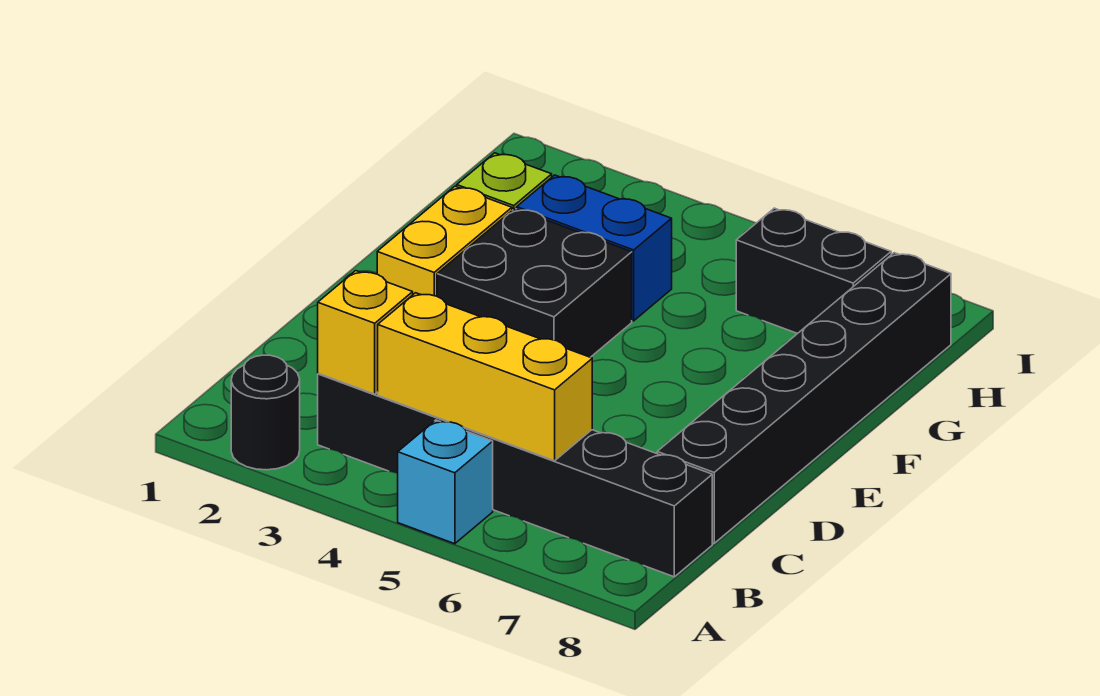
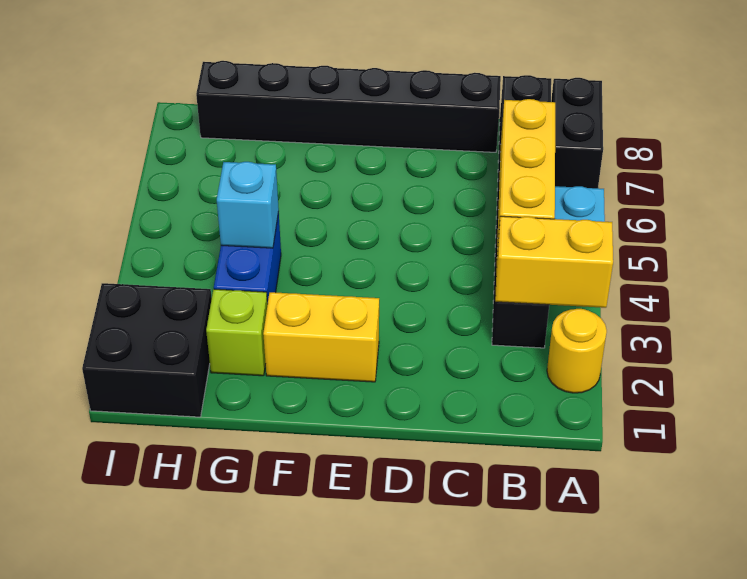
black 1x1 round brick [231,355,300,470] -> yellow 1x1 round brick [547,309,607,393]
yellow 1x1 brick [318,271,413,394] -> yellow 1x2 brick [495,216,613,308]
black 2x2 brick [437,209,632,357] -> black 2x2 brick moved to [82,283,212,417]
none -> cyan 1x1 brick [217,162,279,248]
black 1x2 brick [736,208,891,334] -> black 1x2 brick moved to [551,78,603,188]

